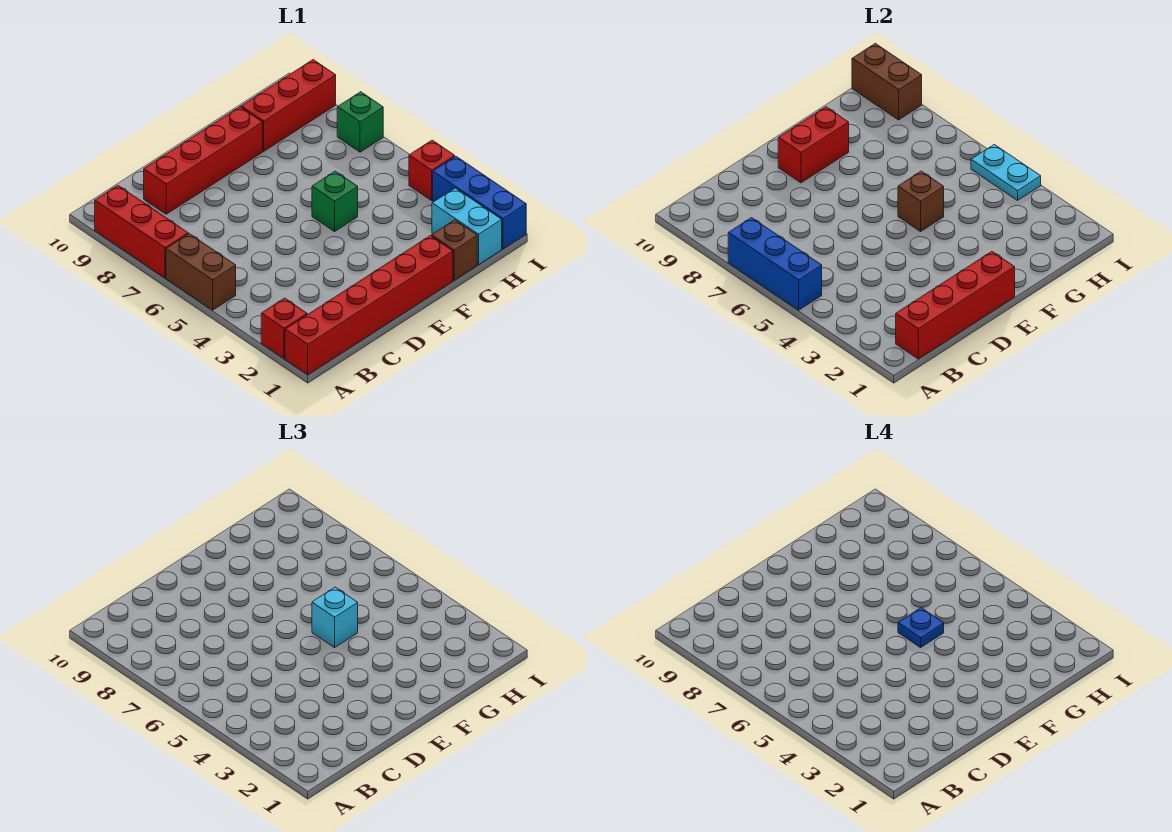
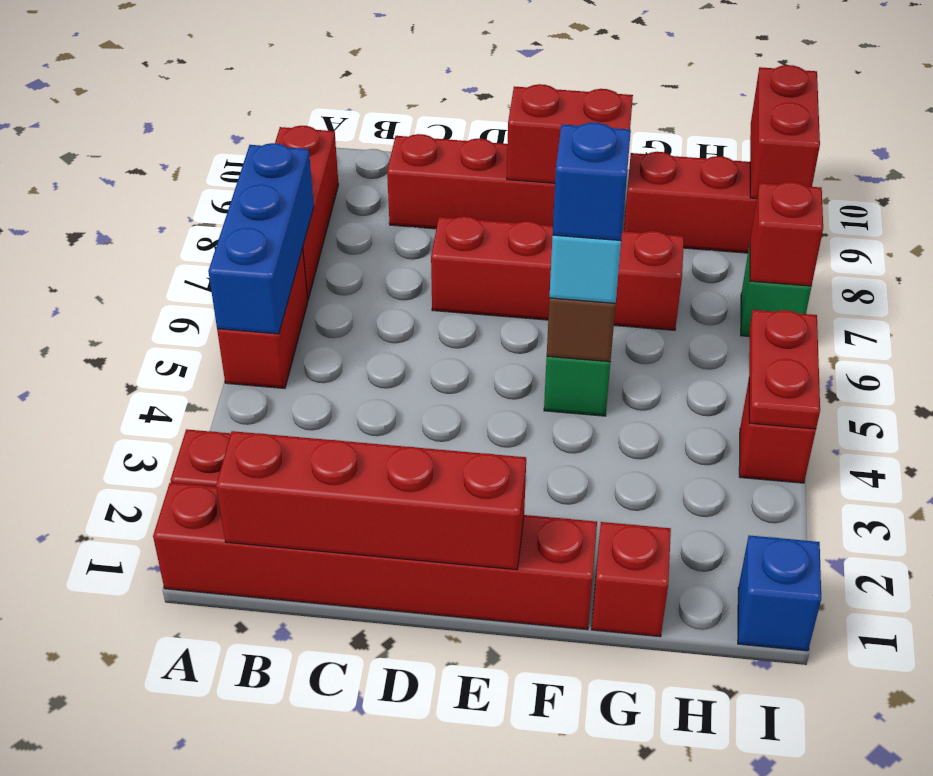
brown 1x2 brick [166,234,236,310] -> red 1x2 brick [217,249,308,388]
none -> red 1x4 brick [431,216,684,330]
blue 1x1 plate [898,608,944,648] -> blue 1x1 brick [553,122,631,241]
brown 1x1 brick [432,220,477,280] -> red 1x1 brick [592,522,671,637]
cyan 1x2 brick [432,188,502,265] -> none
blue 1x3 brick [433,156,526,249] -> blue 1x1 brick [738,535,821,651]
cyan 1x2 plate [971,145,1041,200] -> red 1x2 plate [749,310,820,429]
none -> red 1x1 brick [750,182,823,286]
brown 1x2 brick [852,43,922,120] -> red 1x2 brick [750,65,820,199]

